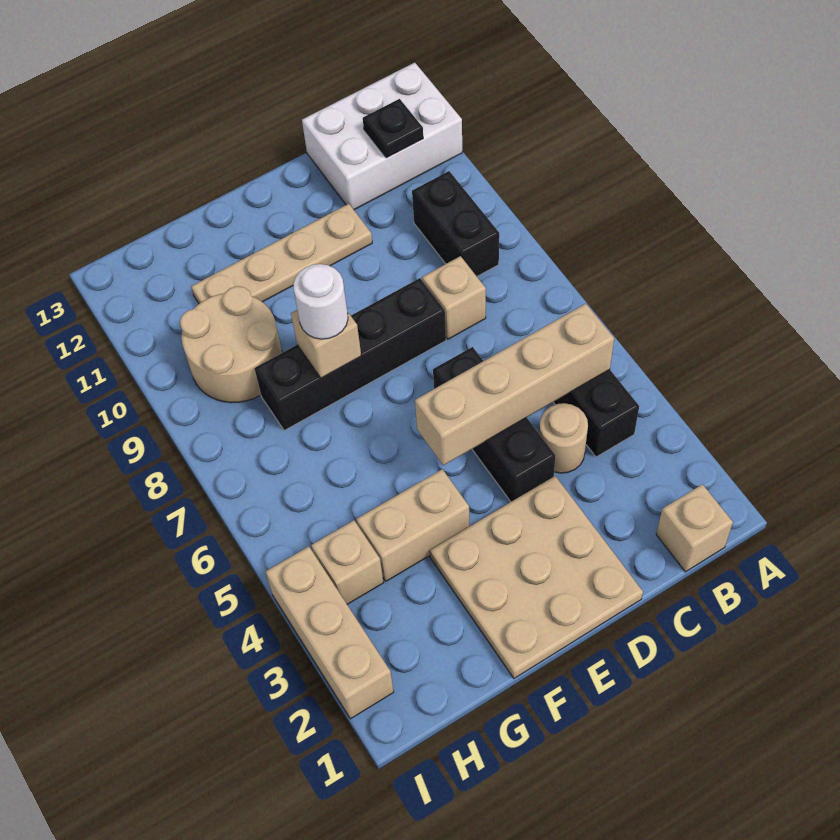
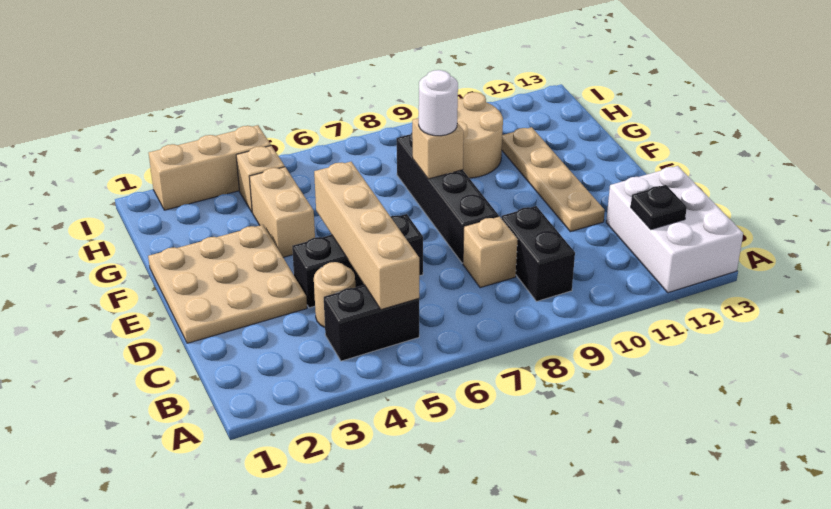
tan 1x1 brick [656,484,733,572] -> none
black 1x2 brick [412,171,499,276] -> black 1x2 brick turned to [501,206,575,301]

